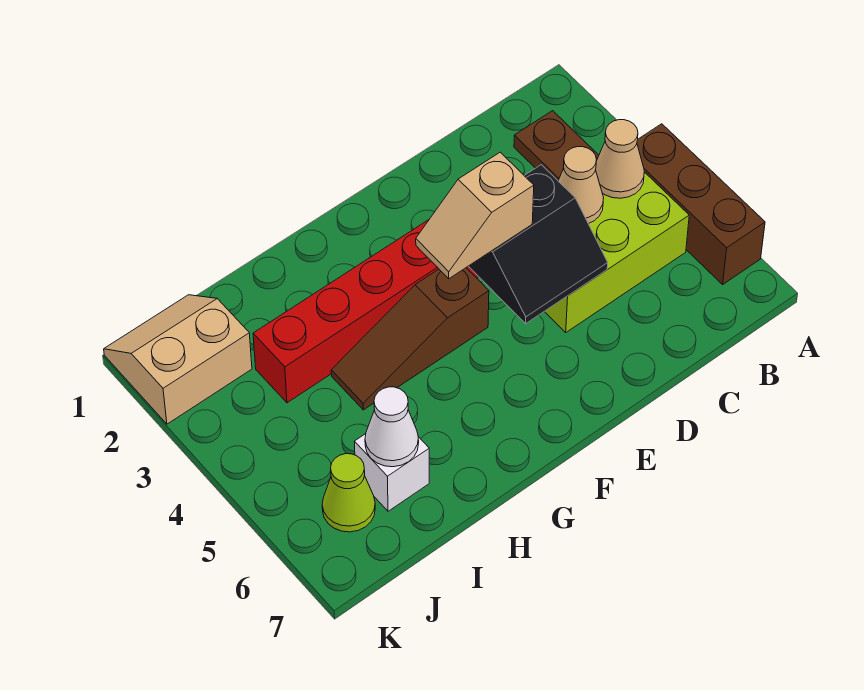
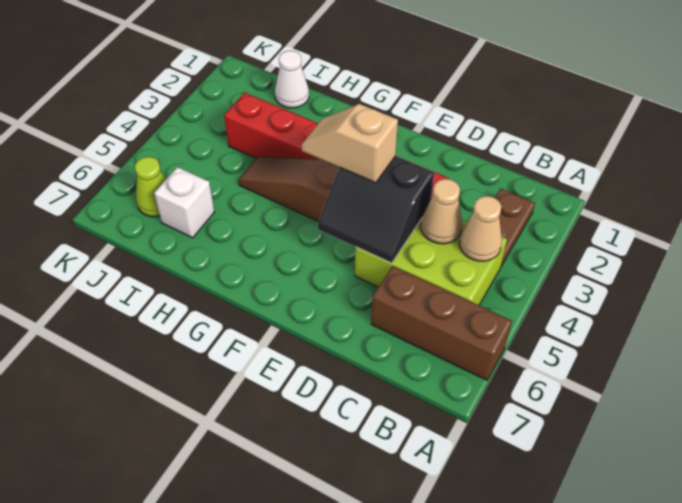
brown 1x3 brick [637,124,765,284] -> brown 1x3 brick turned to [371,266,512,380]
white 1x1 cone [365,387,419,467] -> white 1x1 cone moved to [275,50,309,108]
tan 2x2 slope [104,295,252,424] -> none

